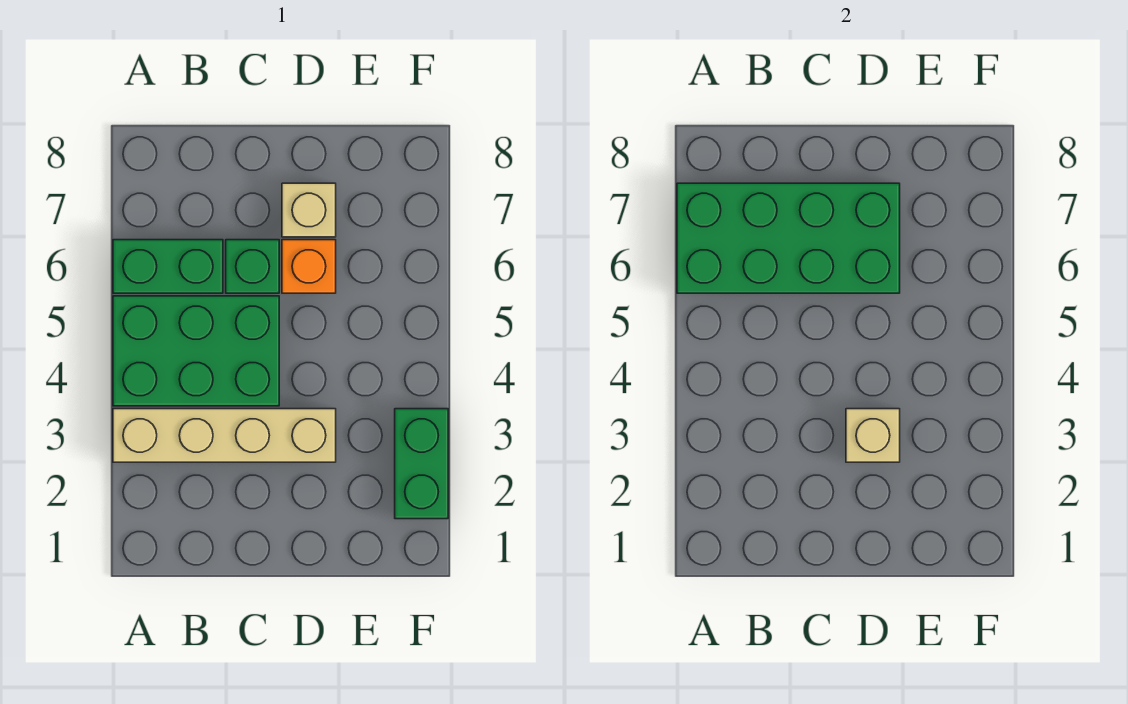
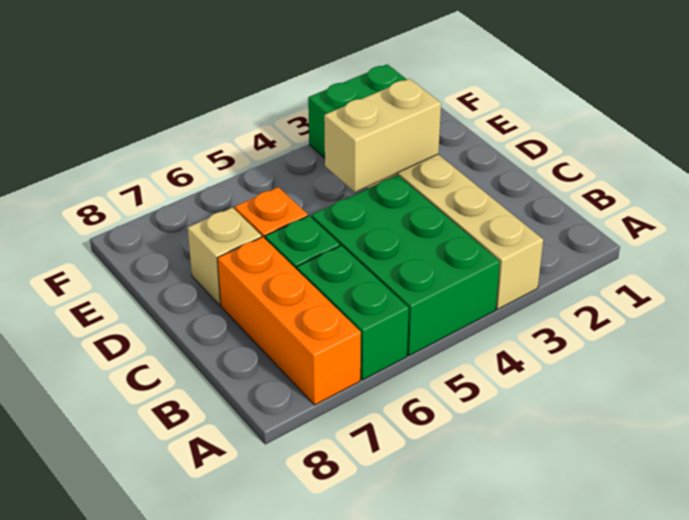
green 2x4 brick [677,183,900,293] -> none
none -> orange 1x3 brick [217,237,361,405]
tan 1x1 brick [846,409,900,462] -> tan 1x2 brick [324,79,441,192]

